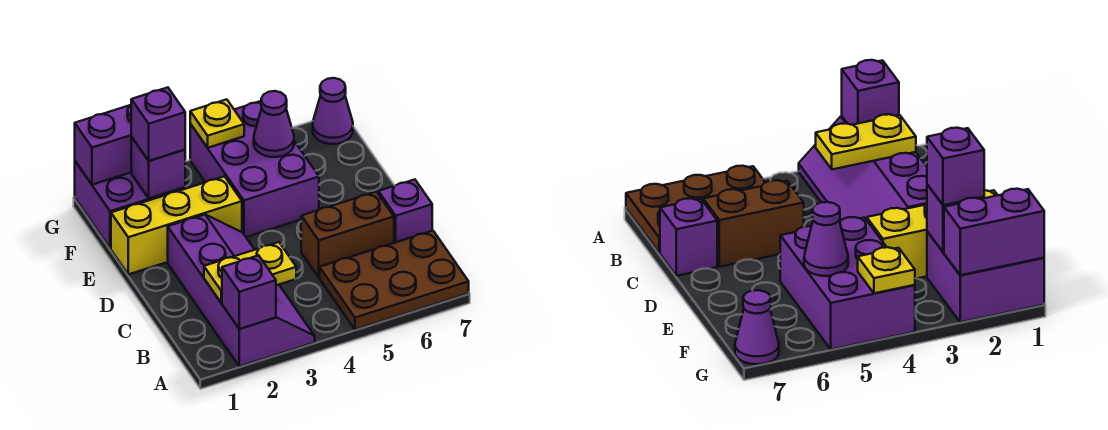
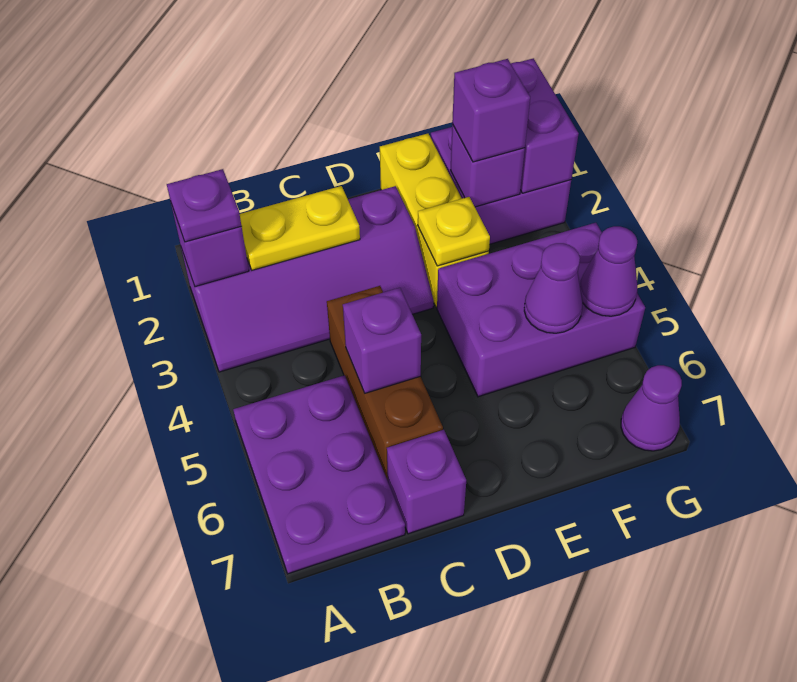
none -> purple 1x1 plate [167,169,241,242]
brown 2x3 plate [320,231,469,330] -> purple 2x3 plate [233,375,405,574]
yellow 1x2 plate [204,242,296,303] -> yellow 1x2 plate turned to [240,186,360,270]
brown 1x2 brick [301,192,394,277] -> brown 1x3 brick [327,286,443,480]
none -> purple 1x1 brick [343,288,421,393]
yellow 1x1 plate [190,99,244,148] -> yellow 1x1 plate moved to [418,197,490,266]
none -> purple 1x1 cone [580,226,637,316]

